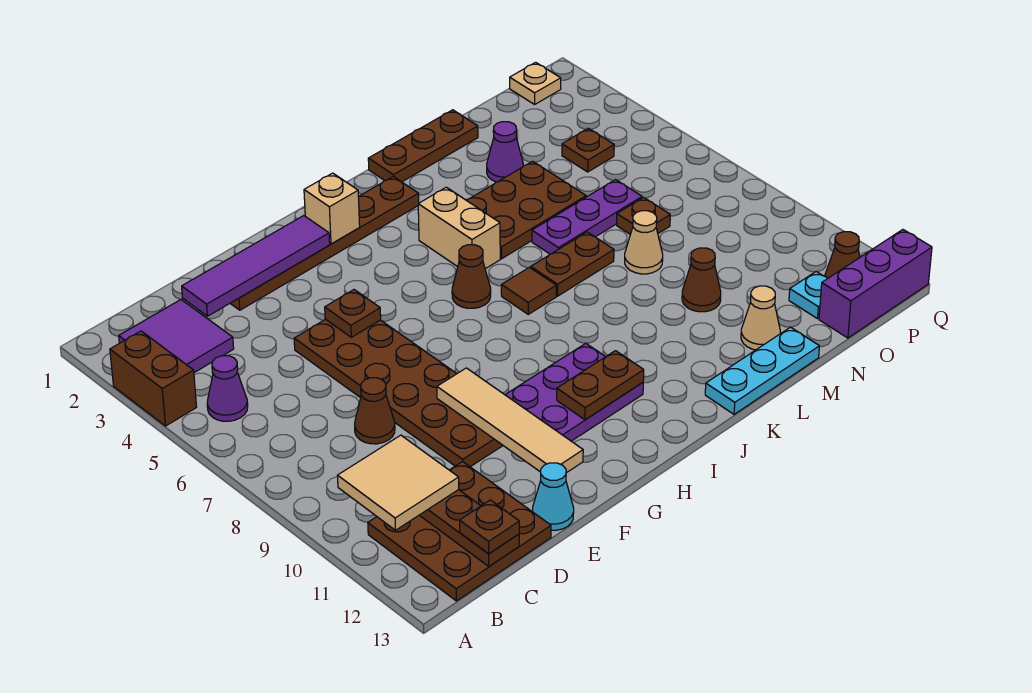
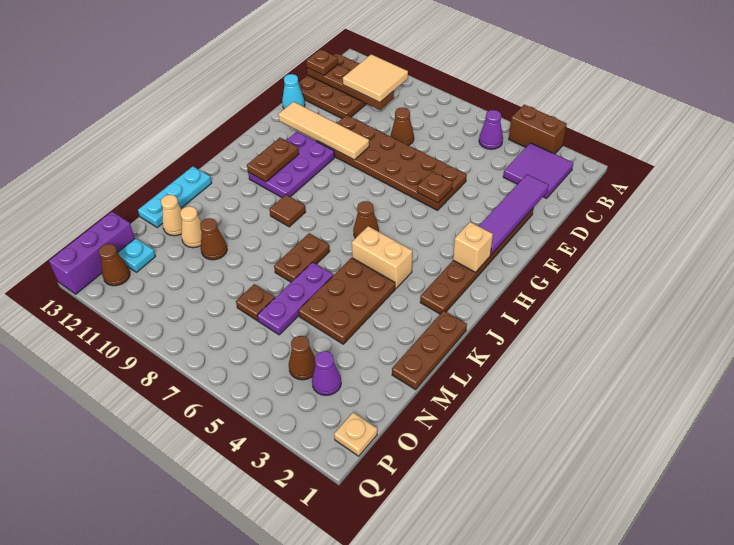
brown 1x1 tile [501,267,556,314] -> brown 1x1 tile moved to [269,195,306,227]
purple 1x1 cone [487,122,523,182] -> purple 1x1 cone moved to [312,351,341,395]
tan 1x1 cone [625,211,663,274] -> tan 1x1 cone moved to [180,206,202,248]
brown 1x1 plate [562,128,614,172] -> brown 1x1 cone [289,336,316,380]

